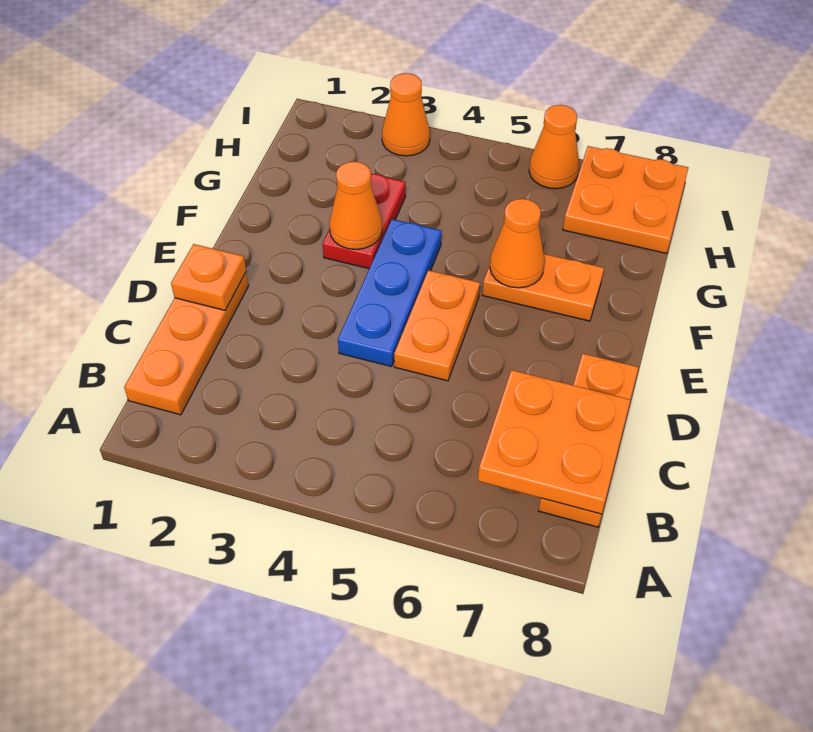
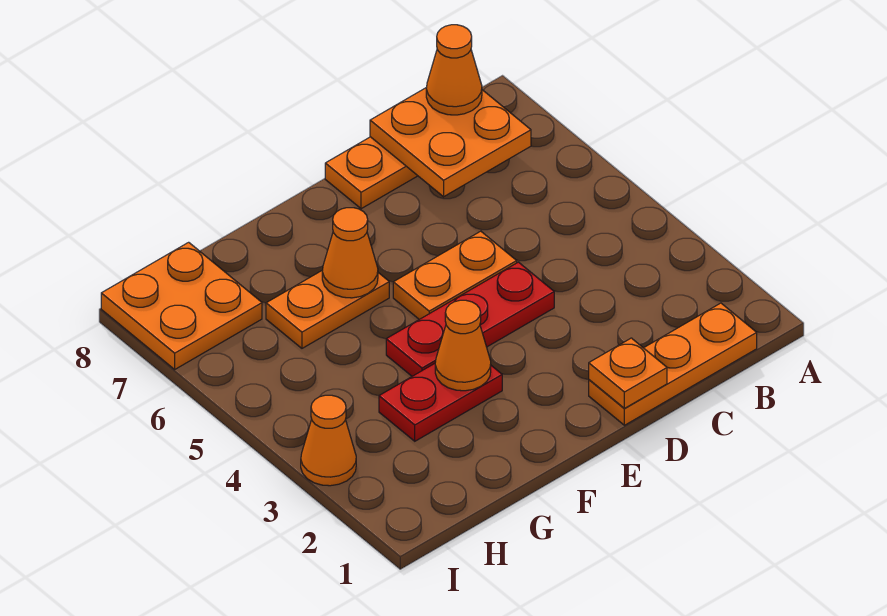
blue 1x3 plate [338,219,442,367] -> red 1x3 plate [386,262,554,376]
orange 1x2 plate [482,254,604,321] -> orange 1x2 plate turned to [266,271,389,348]
orange 1x1 cone [529,105,579,189] -> orange 1x1 cone moved to [426,25,482,115]

